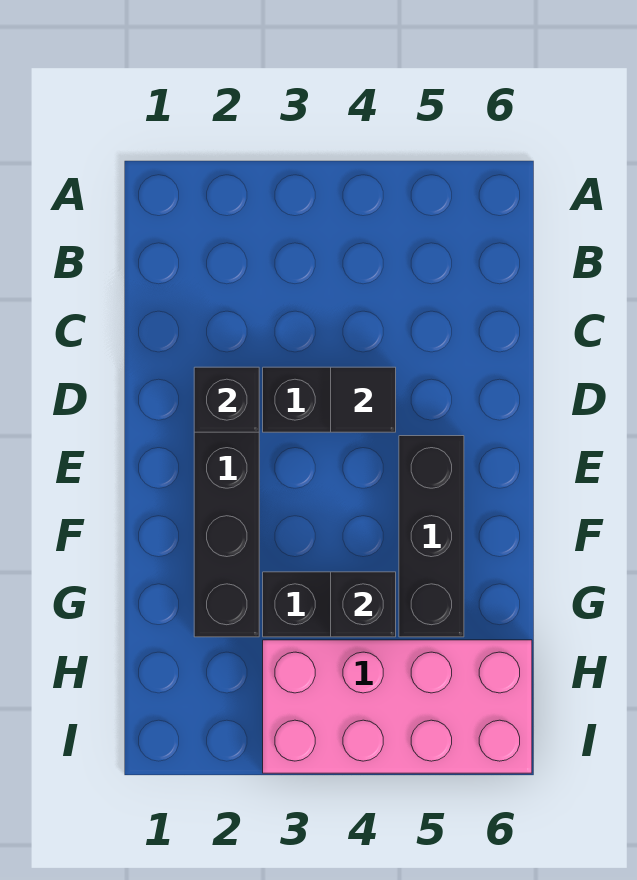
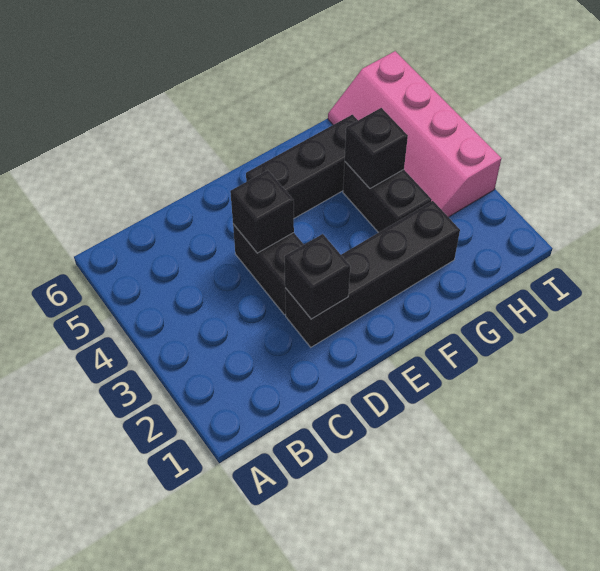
black 1x1 tile [331,367,396,432] -> black 1x1 brick [230,170,294,253]
pink 2x4 brick [263,640,532,773] -> pink 2x4 slope [328,51,501,217]

